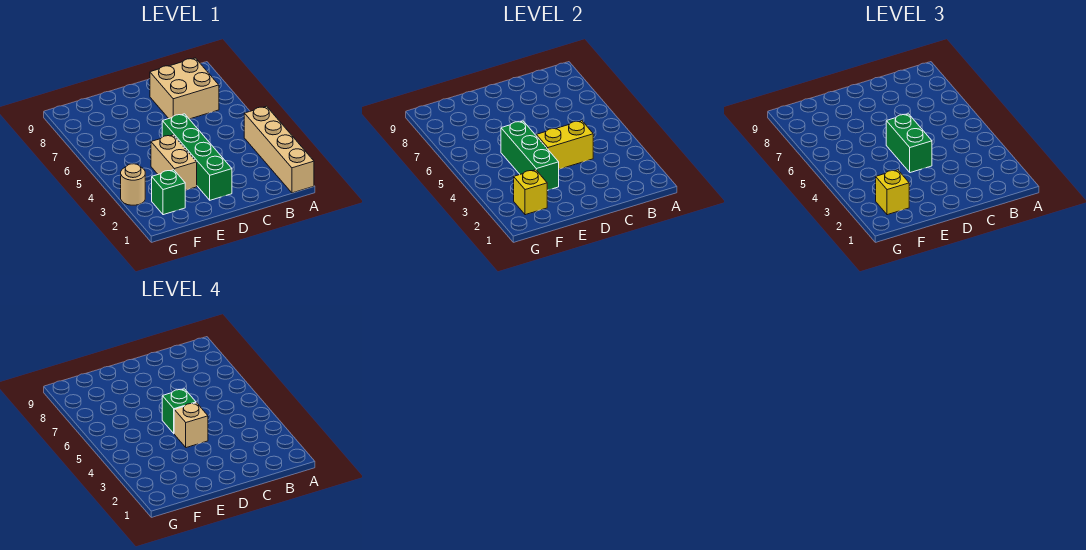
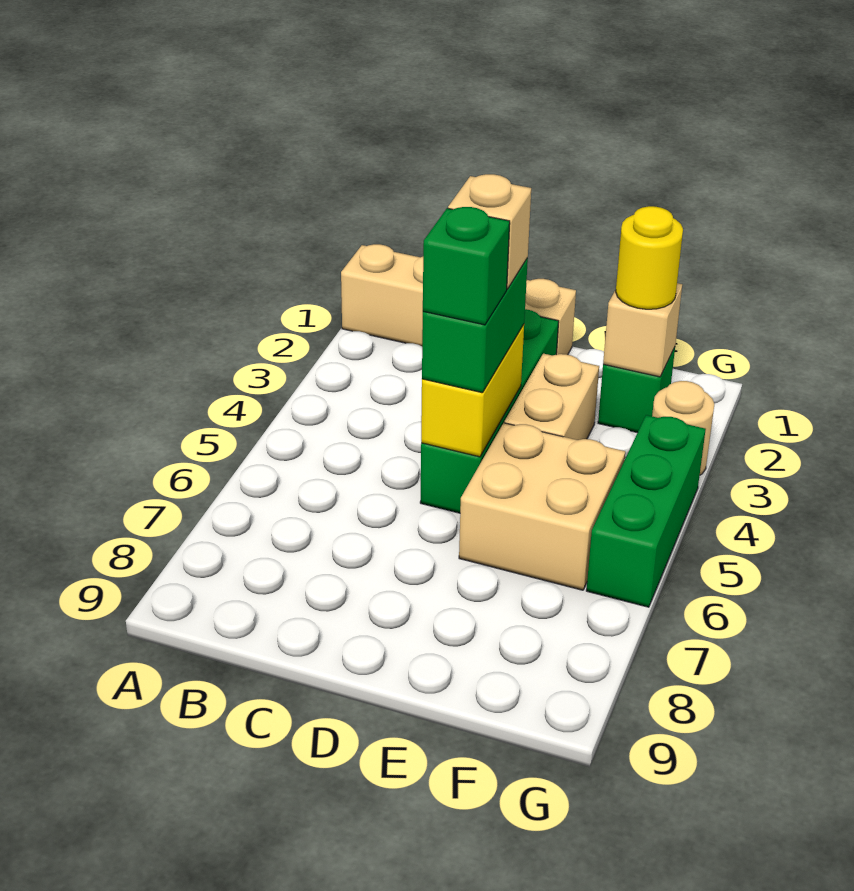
tan 1x4 brick [244,106,314,193] -> tan 1x4 brick turned to [341,244,576,355]
tan 2x2 brick [150,58,219,119] -> tan 2x2 brick moved to [459,423,625,590]
yellow 1x2 brick [536,121,593,169] -> yellow 1x2 brick turned to [421,324,524,457]
green 1x3 brick [501,121,559,190] -> green 1x3 brick moved to [586,415,706,607]
yellow 1x1 brick [514,170,548,215] -> tan 1x1 brick [603,283,682,377]
yellow 1x1 brick [876,170,909,215] -> yellow 1x1 round brick [616,206,683,309]

